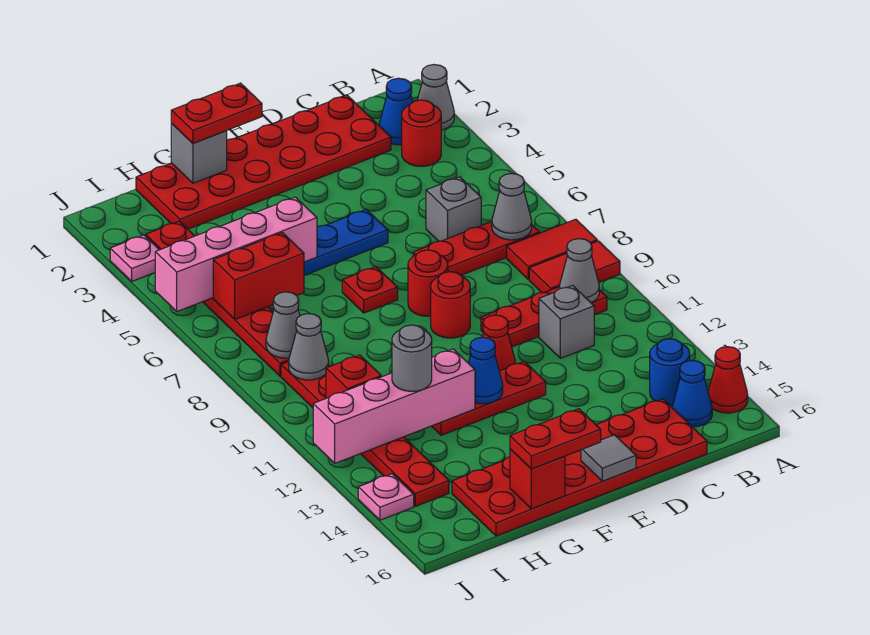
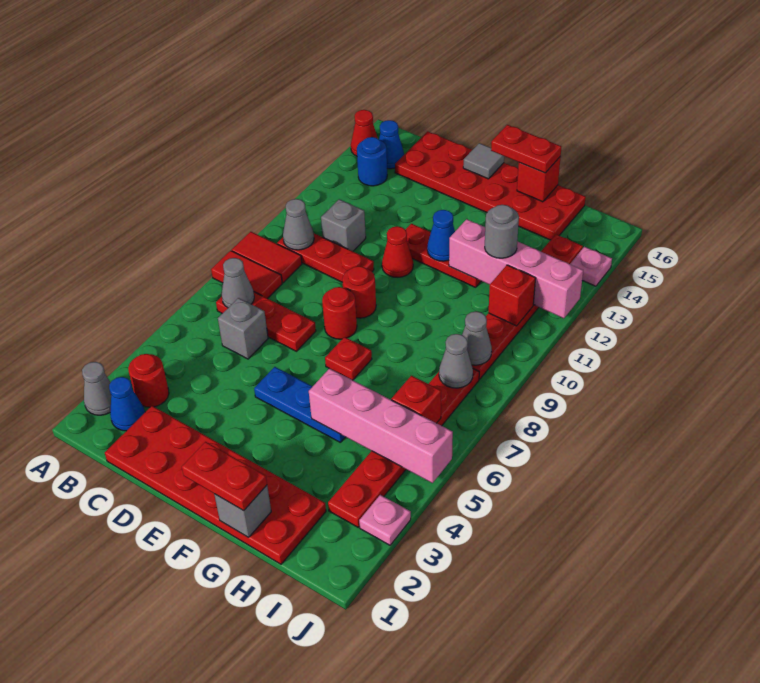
red 1x2 brick [213,233,304,319] -> red 1x1 brick [392,376,441,423]

